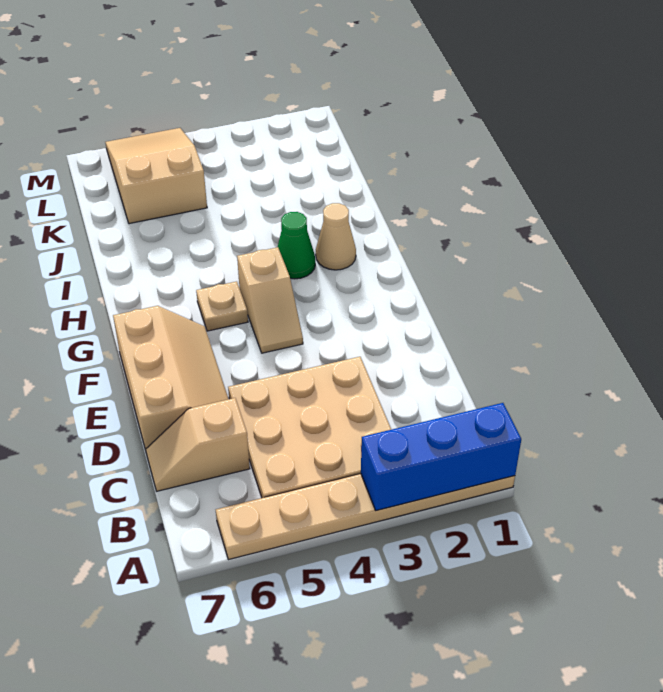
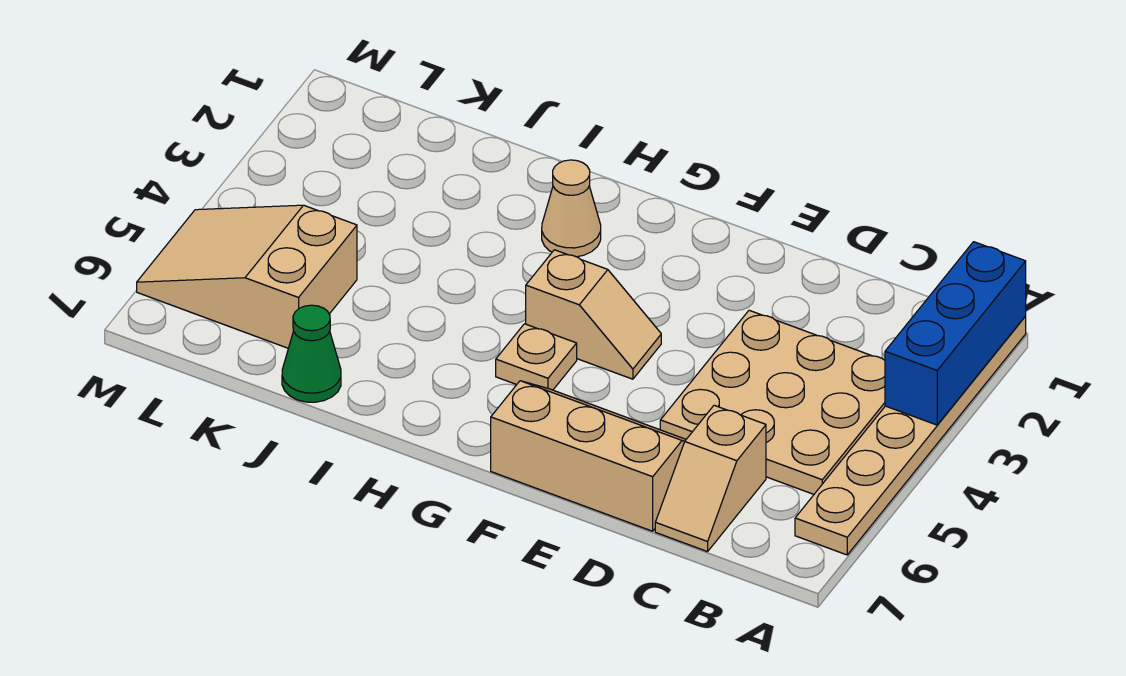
green 1x1 cone [278,212,315,279] -> green 1x1 cone moved to [282,305,341,402]

